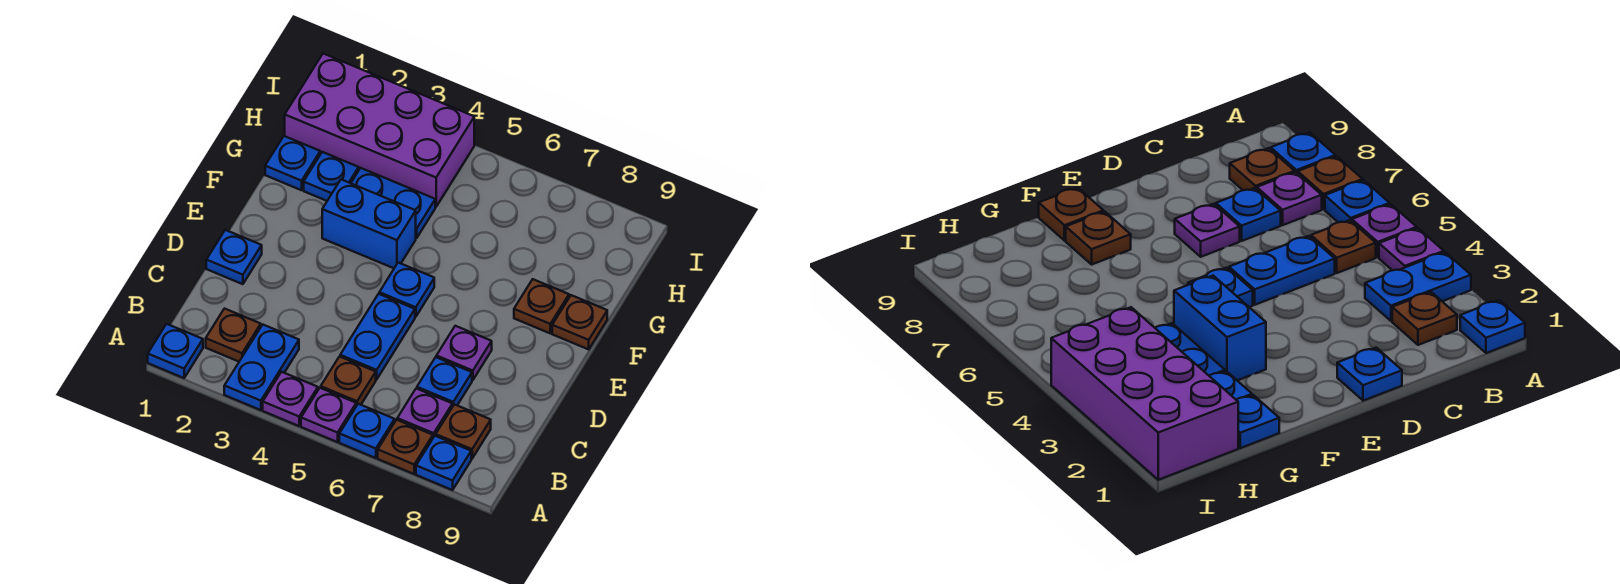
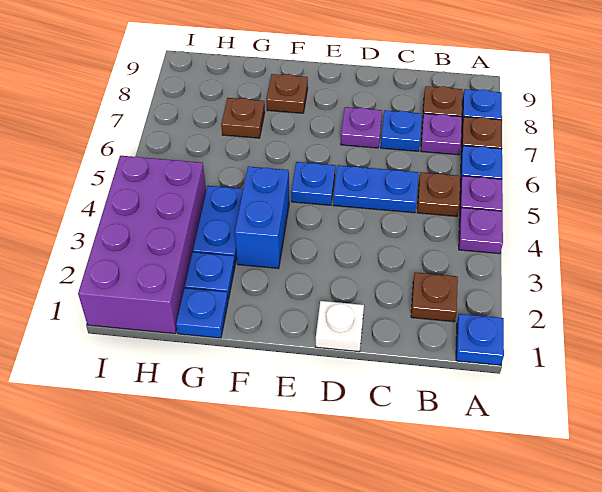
blue 1x2 plate [224,325,299,410] -> none
blue 1x1 plate [206,230,262,284] -> white 1x1 plate [316,301,364,352]
brown 1x1 plate [552,295,607,349] -> brown 1x1 plate moved to [221,98,265,138]

